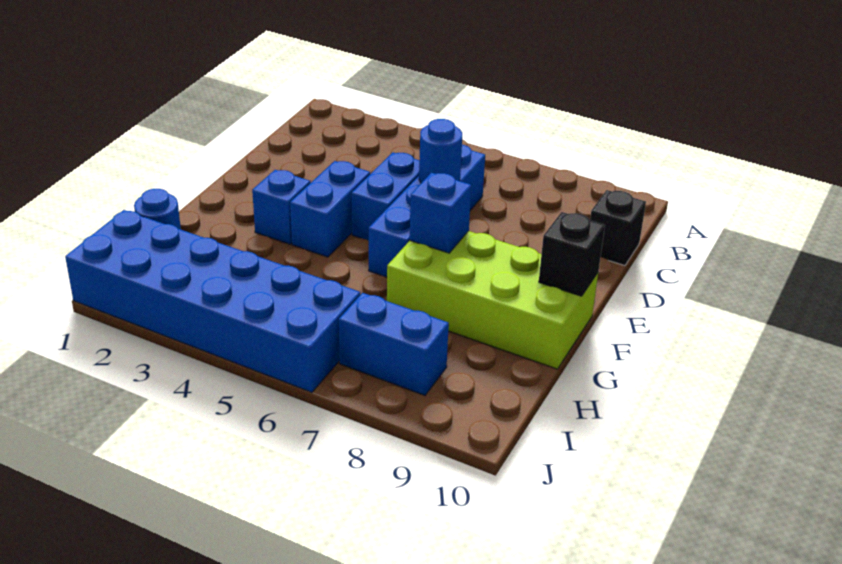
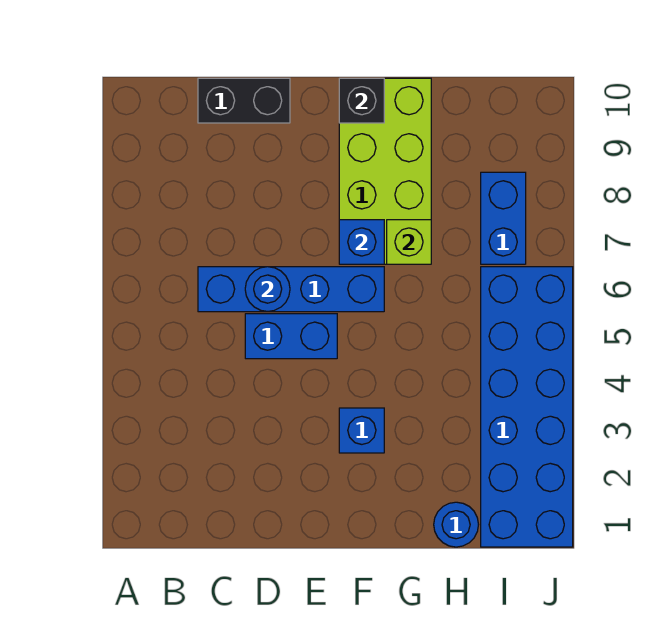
black 1x1 brick [590,190,646,266] -> black 1x2 brick [198,78,290,123]
blue 1x2 brick [290,161,370,257] -> none
none -> lime 1x1 brick [387,220,431,264]

